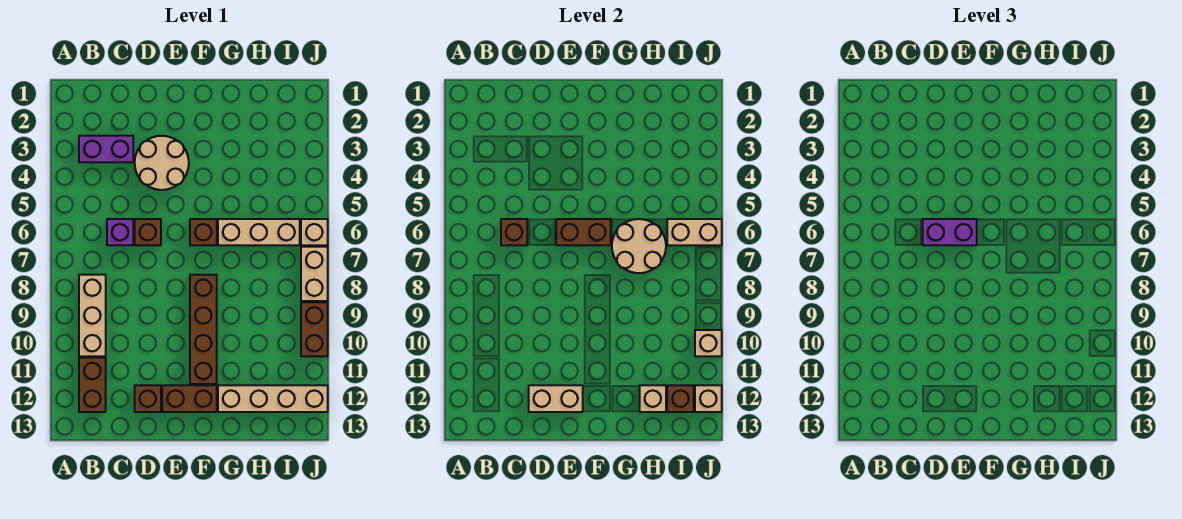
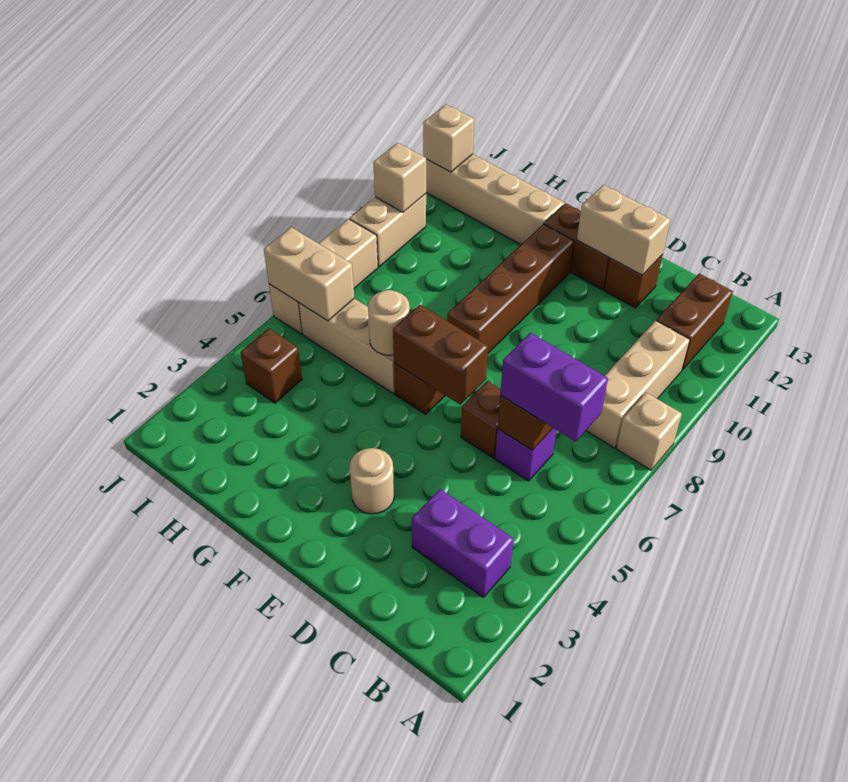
tan 2x2 round brick [135,136,189,190] -> tan 1x1 round brick [349,448,394,514]
purple 1x2 brick [923,219,977,245] -> purple 1x2 brick moved to [500,333,608,441]
tan 2x2 round brick [612,219,666,273] -> tan 1x1 round brick [368,290,410,355]
tan 1x1 brick [640,385,666,412] -> tan 1x1 brick moved to [616,393,682,470]
brown 1x1 brick [667,385,694,412] -> brown 1x1 brick moved to [241,328,302,403]
brown 1x2 brick [301,302,328,356] -> tan 1x2 brick [350,194,426,267]

